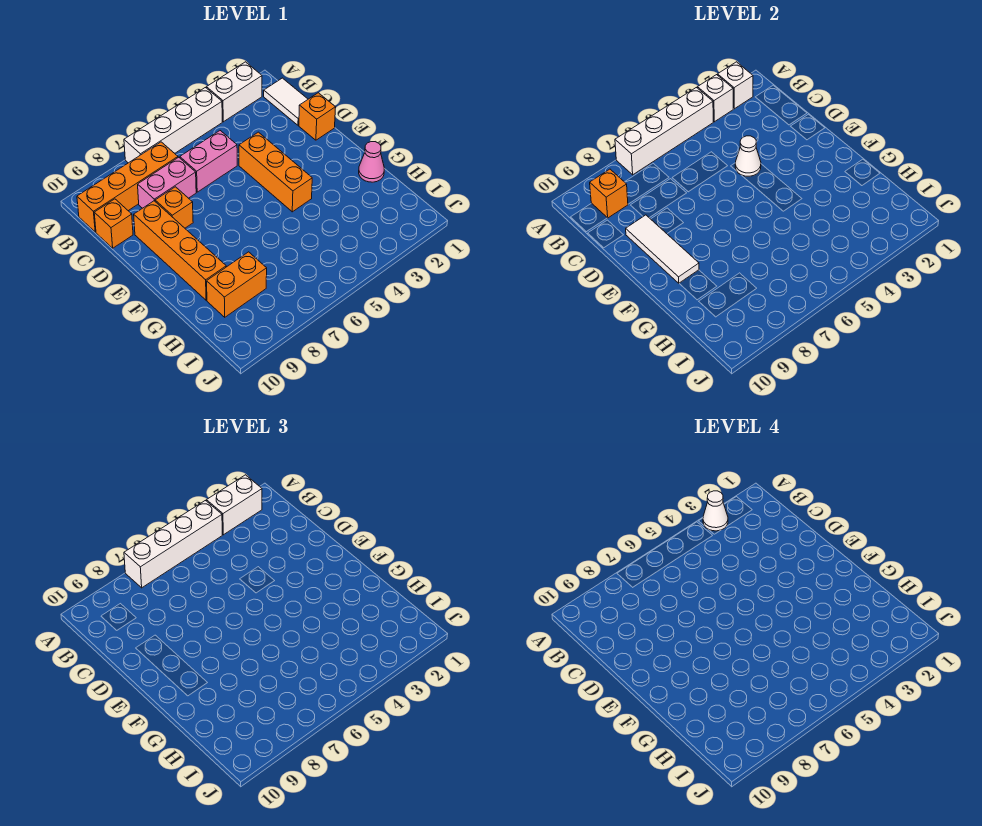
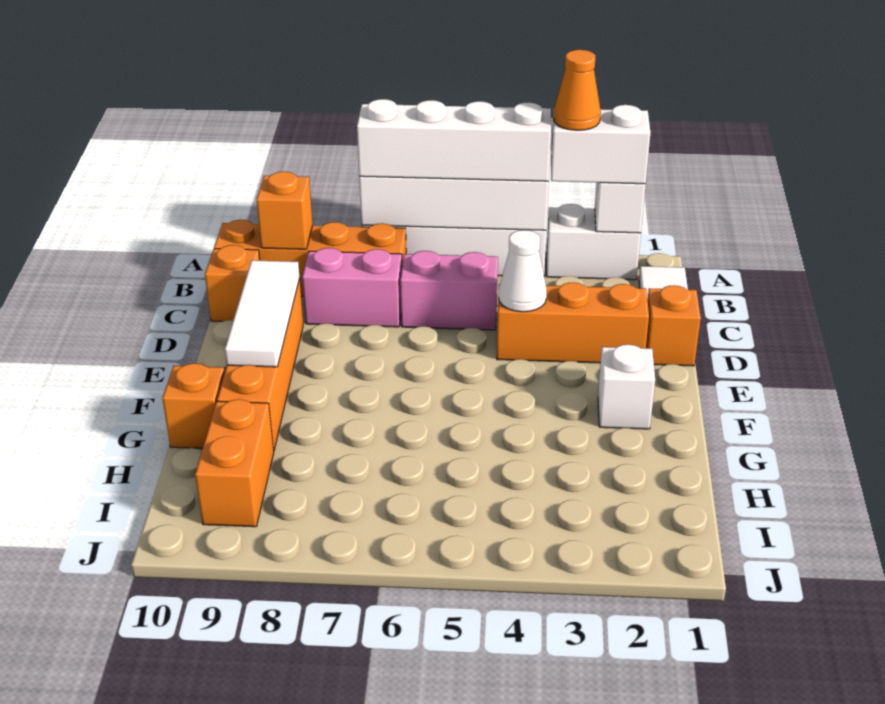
white 1x1 brick [697,75,733,122] -> white 1x1 brick moved to [598,344,655,429]
white 1x1 cone [703,491,728,531] -> orange 1x1 cone [553,50,601,130]
orange 1x3 brick [239,132,312,212] -> orange 1x3 brick turned to [497,283,649,363]
orange 1x1 brick [155,187,193,228] -> orange 1x1 brick moved to [162,363,225,448]
pink 1x1 cone [359,142,384,182] -> none
orange 1x2 brick [207,252,267,317] -> orange 1x2 brick turned to [195,399,274,527]

